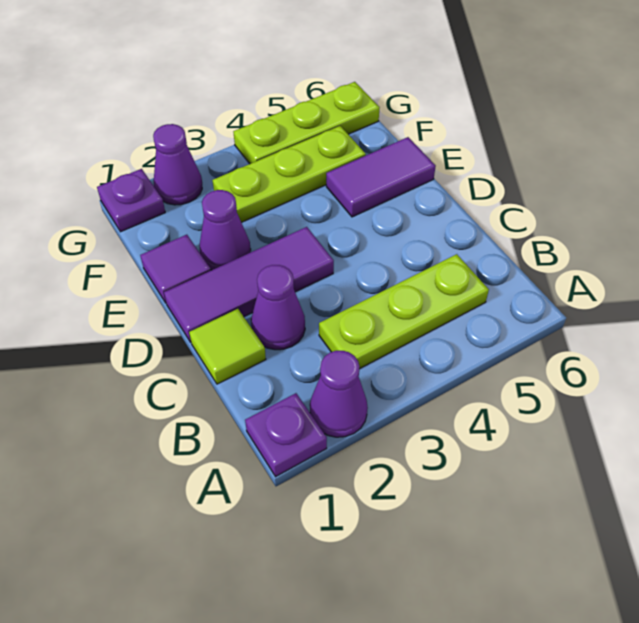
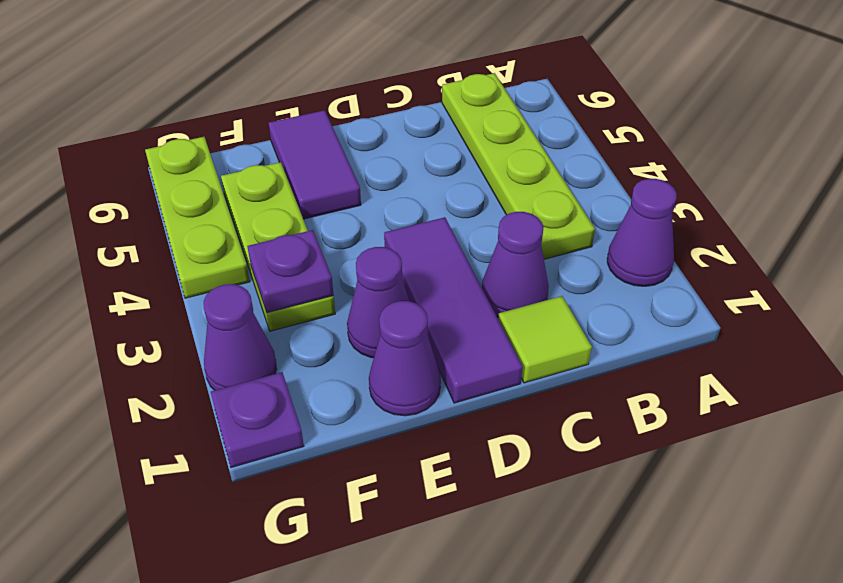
purple 1x1 plate [245,393,327,477] -> purple 1x1 plate moved to [247,230,334,313]
lime 1x3 plate [319,254,489,369] -> lime 1x4 plate [442,73,595,259]
purple 1x1 tile [140,235,211,303] -> purple 1x1 cone [369,301,441,416]

